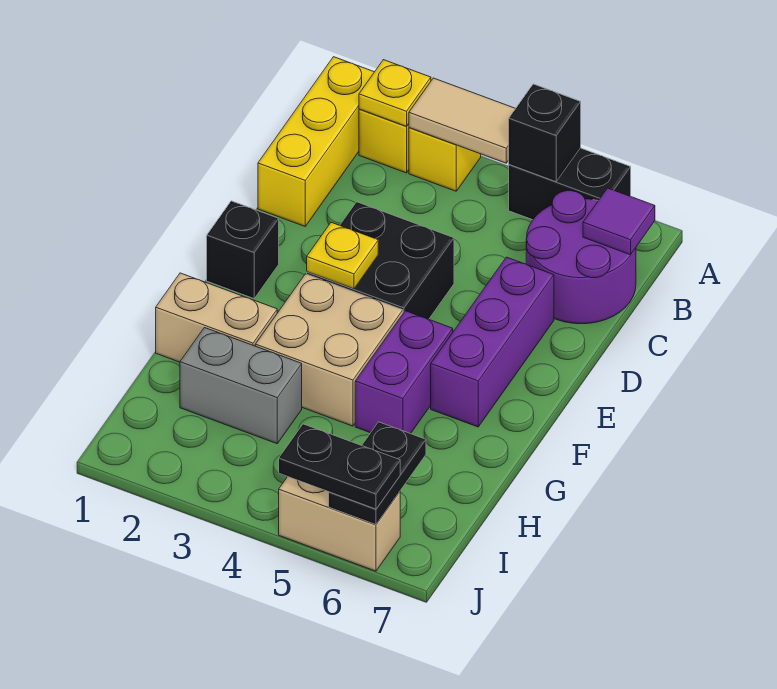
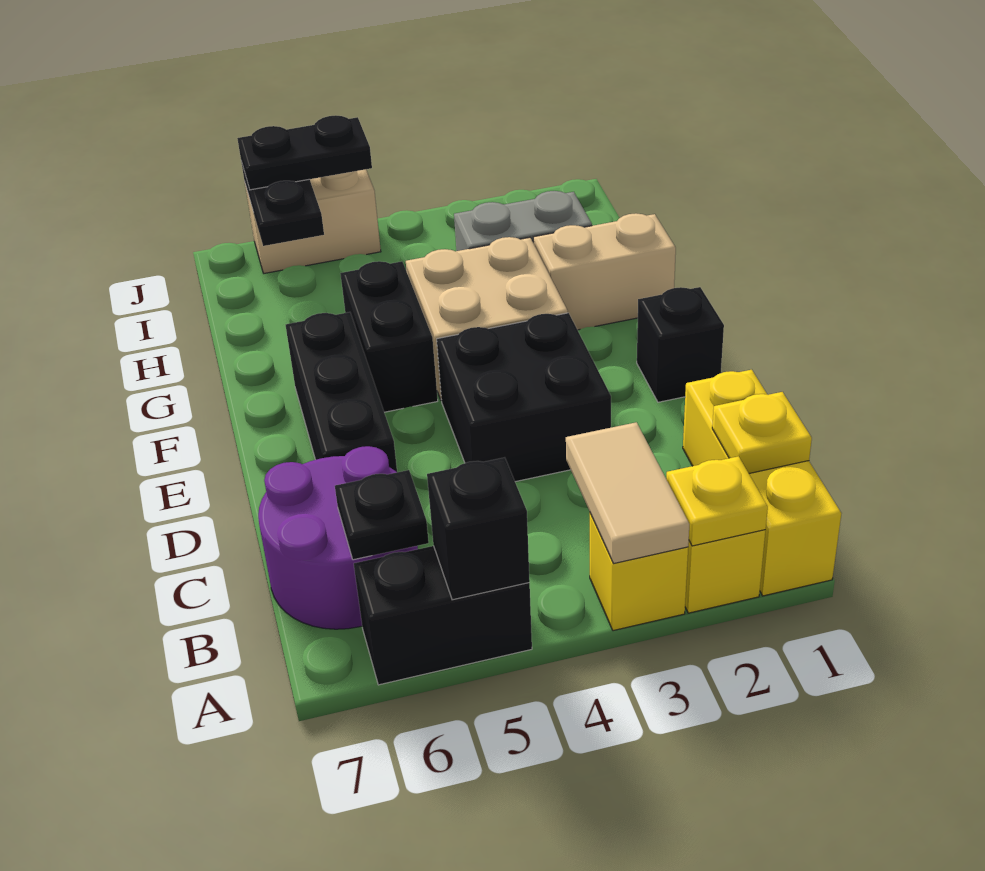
tan 1x2 tile [409,78,516,163] -> tan 1x2 tile turned to [566,422,689,563]
none -> black 1x1 plate [335,470,429,560]
purple 1x1 tile [583,188,655,255] -> none
purple 1x3 brick [431,257,554,427] -> black 1x3 brick [286,312,397,472]
yellow 1x1 plate [307,222,378,289] -> yellow 1x1 plate moved to [712,392,812,473]
purple 1x2 brick [355,311,453,434] -> black 1x2 brick [340,261,438,412]

